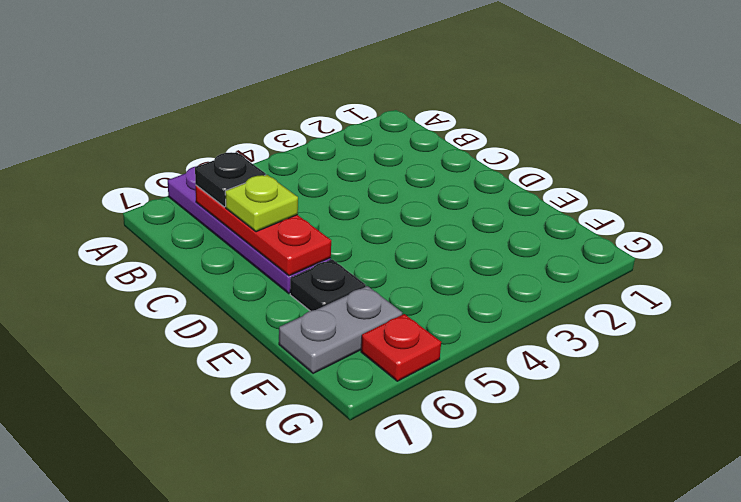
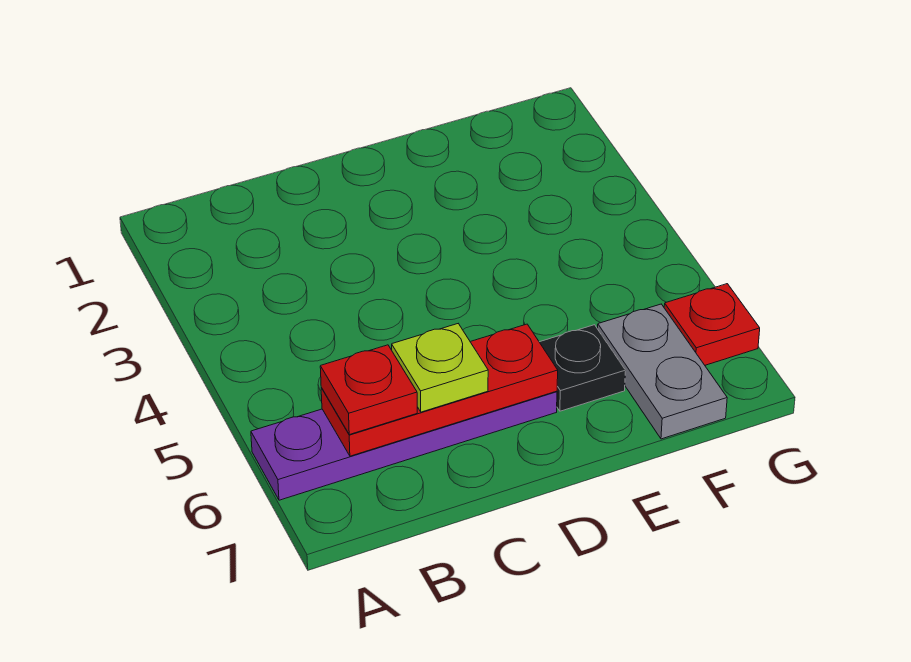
black 1x1 plate [195,152,266,207] -> red 1x1 plate [320,345,417,435]

